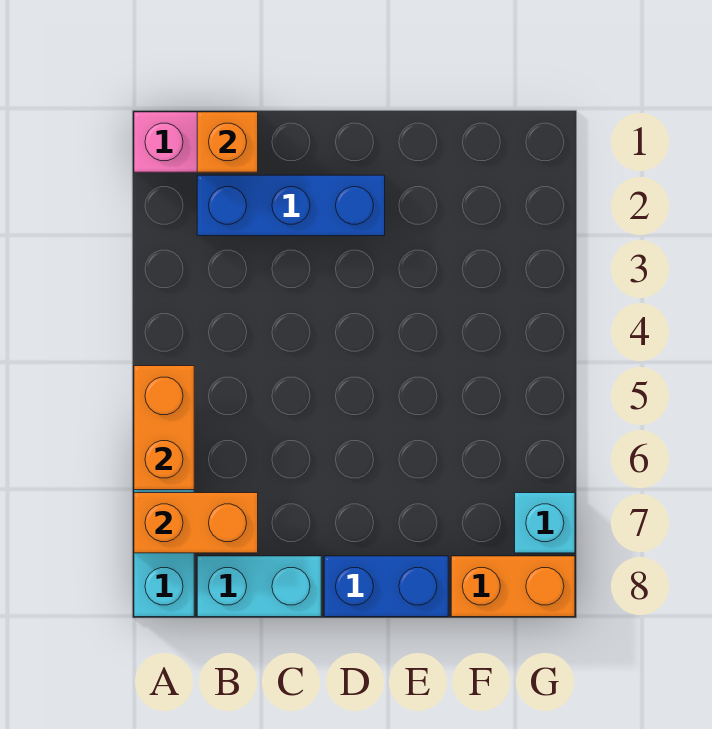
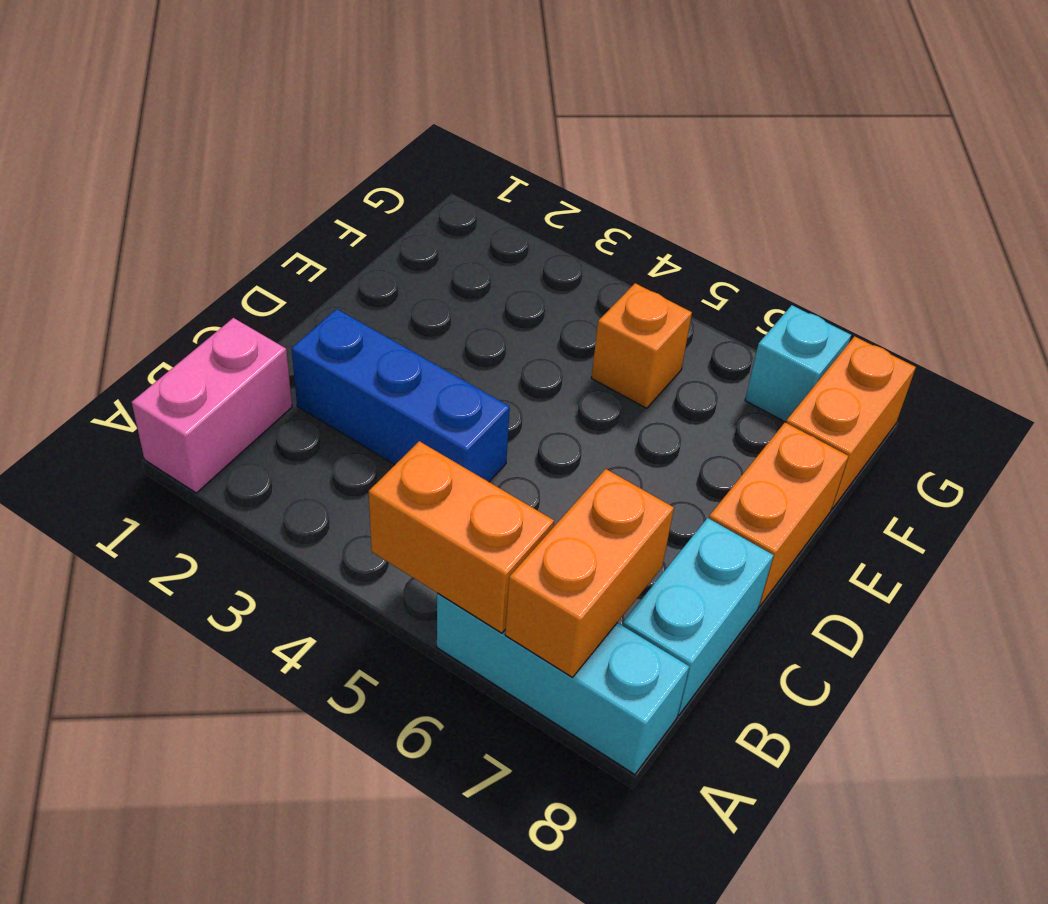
orange 1x1 brick [197,112,258,172] -> orange 1x1 brick moved to [591,283,692,408]
blue 1x3 brick [197,175,385,236] -> blue 1x3 brick turned to [291,309,510,482]
blue 1x2 brick [324,556,448,617] -> orange 1x2 brick [709,423,848,607]

